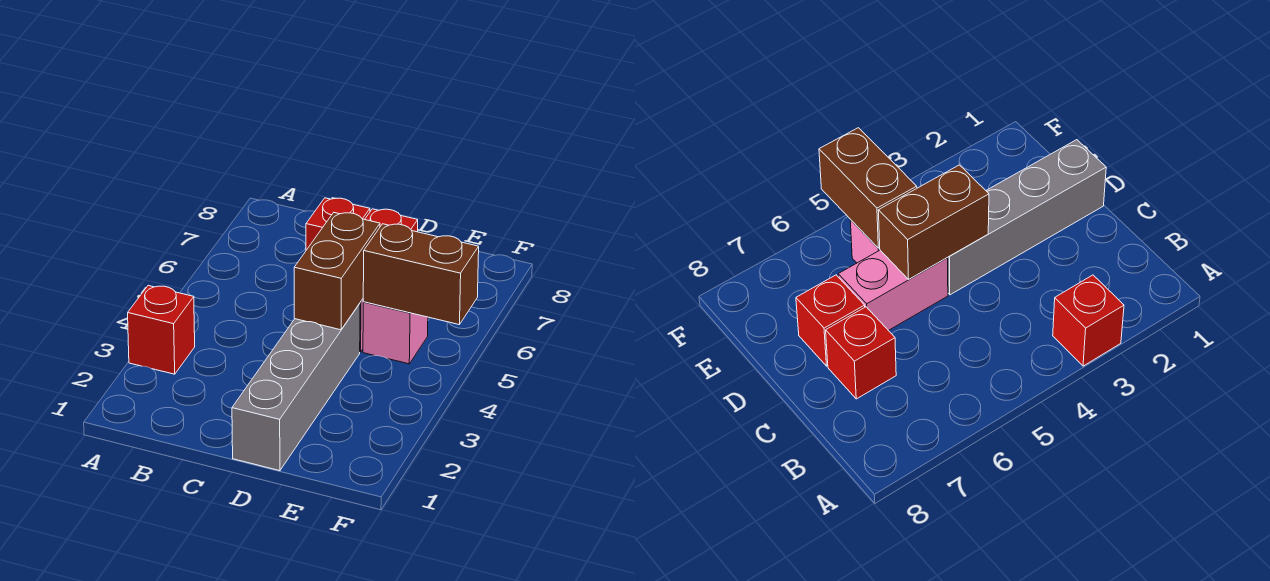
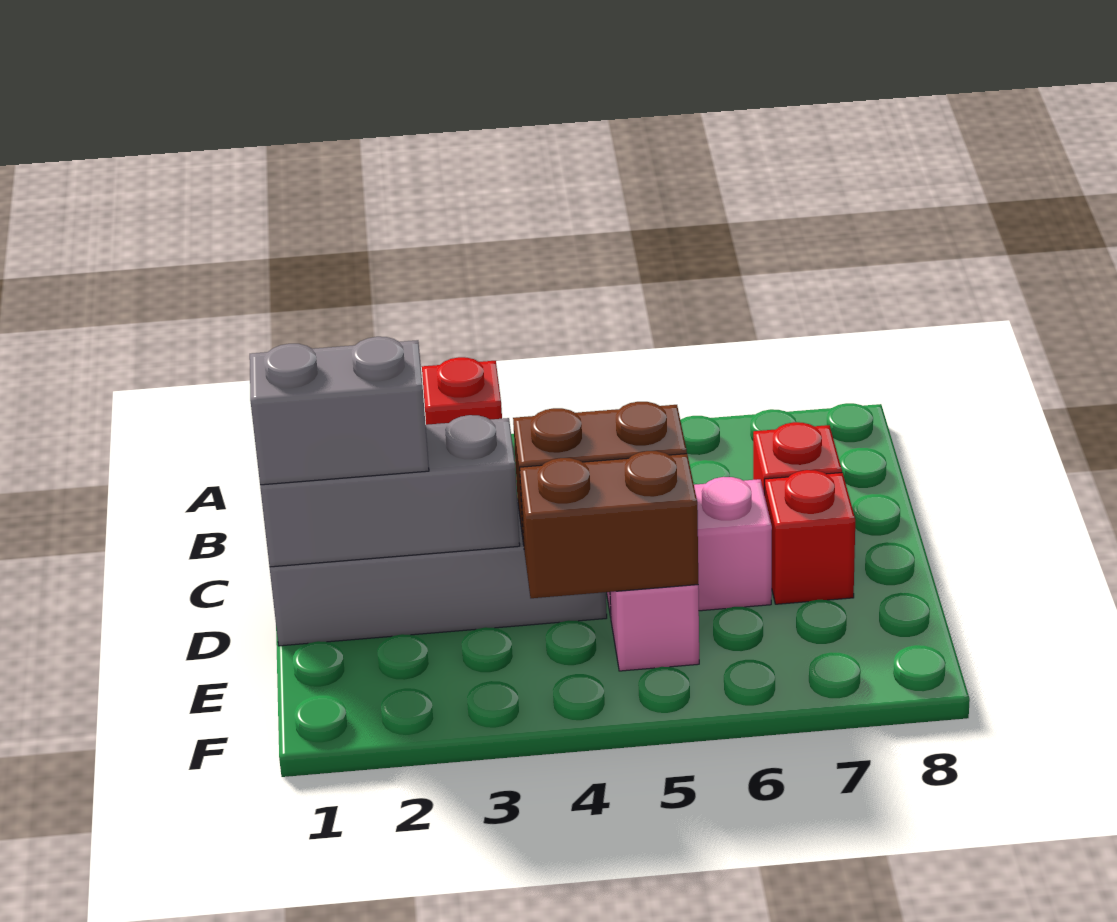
none -> grey 1x3 brick [260,415,520,567]
none -> grey 1x2 brick [250,337,429,485]
brown 1x2 brick [363,224,479,325] -> brown 1x2 brick turned to [520,451,698,598]

